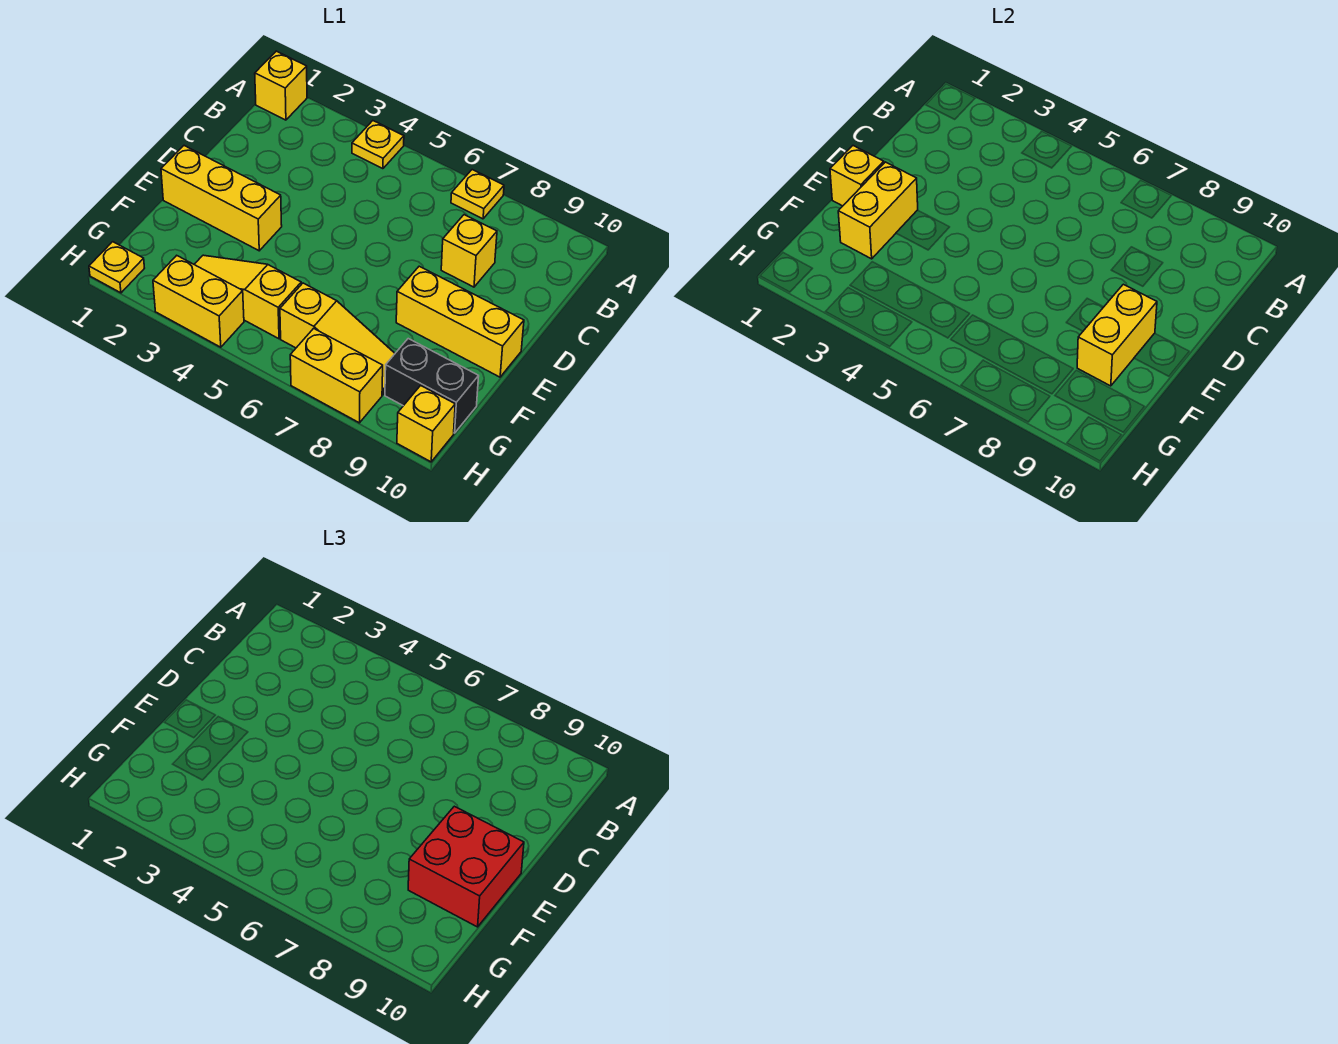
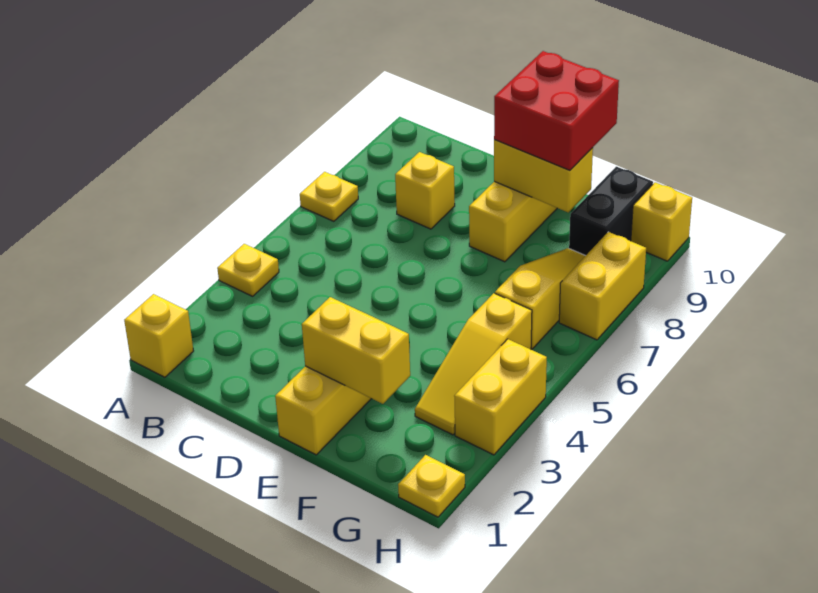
yellow 1x1 brick [830,146,884,206] -> none

